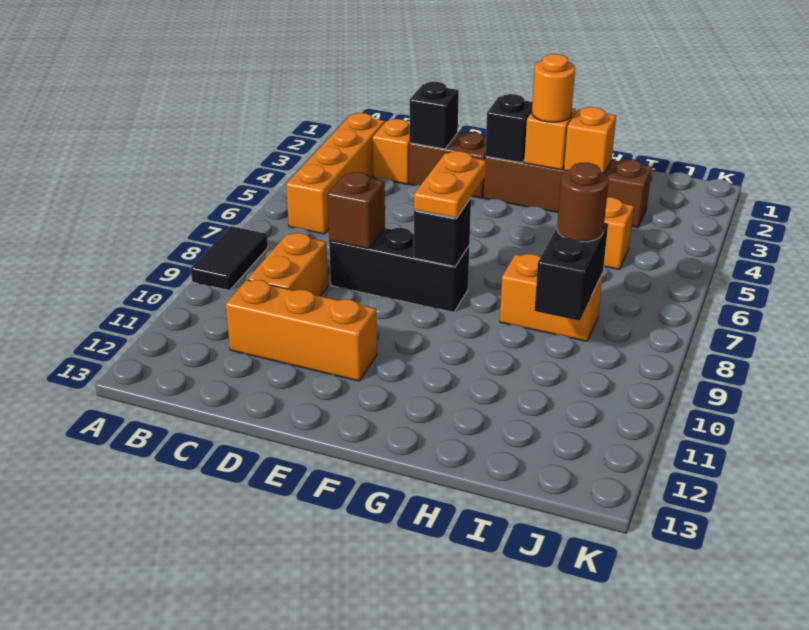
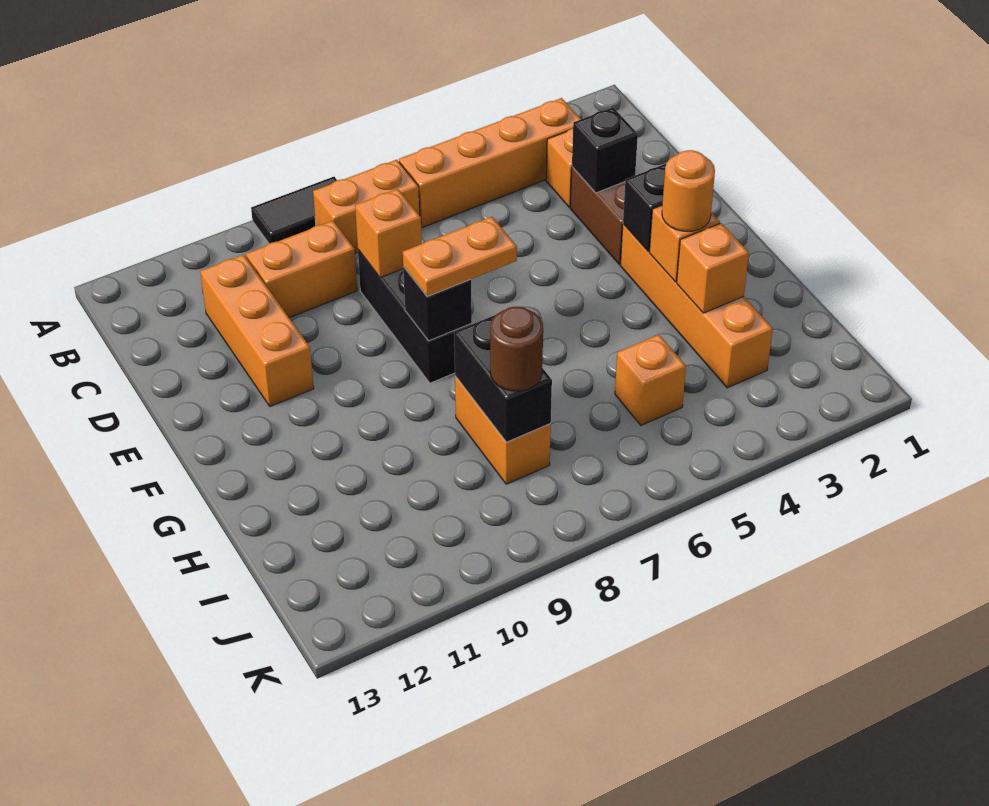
none -> orange 1x2 brick [313,160,420,253]
brown 1x1 brick [327,172,385,249] -> orange 1x1 brick [355,189,422,278]
brown 1x4 brick [484,156,652,228] -> orange 1x4 brick [620,224,773,388]
black 1x2 brick [534,223,608,321] -> black 1x2 brick turned to [454,315,552,442]

